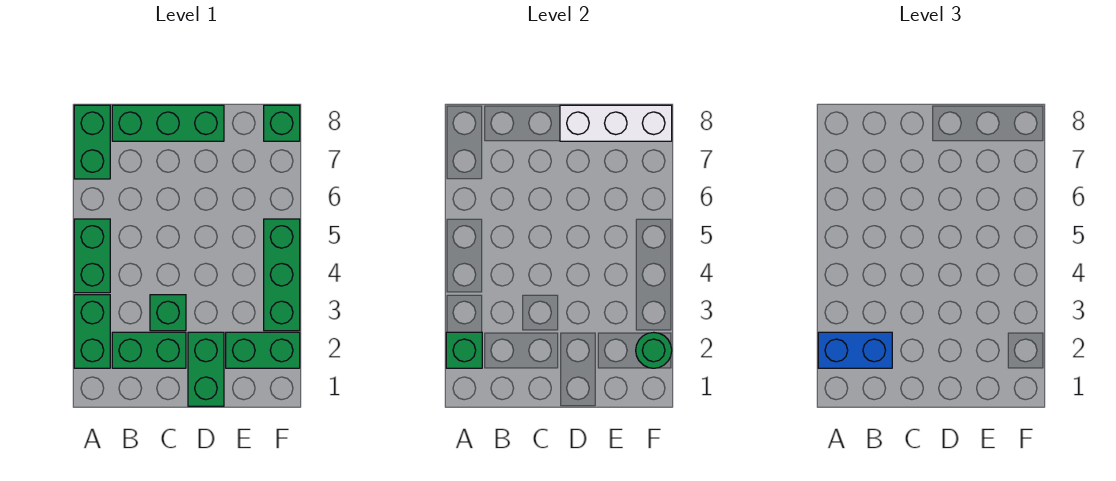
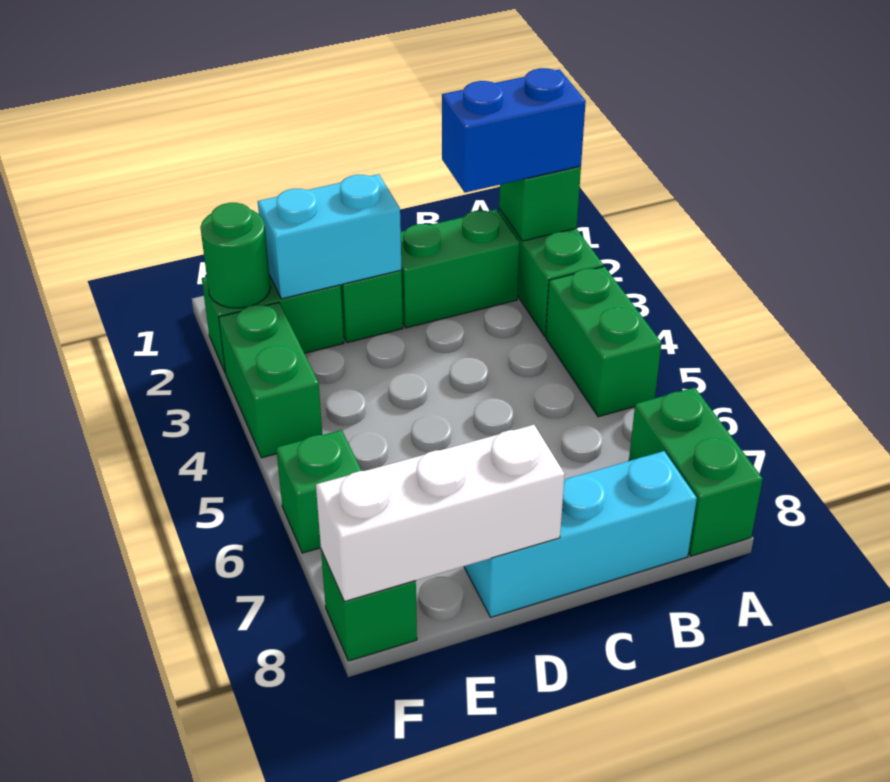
green 1x3 brick [112,105,224,141] -> cyan 1x3 brick [464,451,697,617]
green 1x1 brick [150,295,186,331] -> green 1x1 brick moved to [276,430,362,553]
none -> cyan 1x2 brick [258,174,401,299]
green 1x3 brick [264,219,300,331] -> green 1x2 brick [219,302,322,458]

